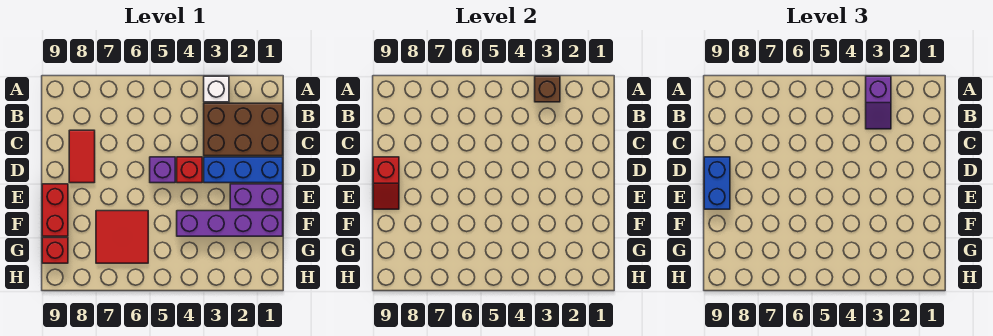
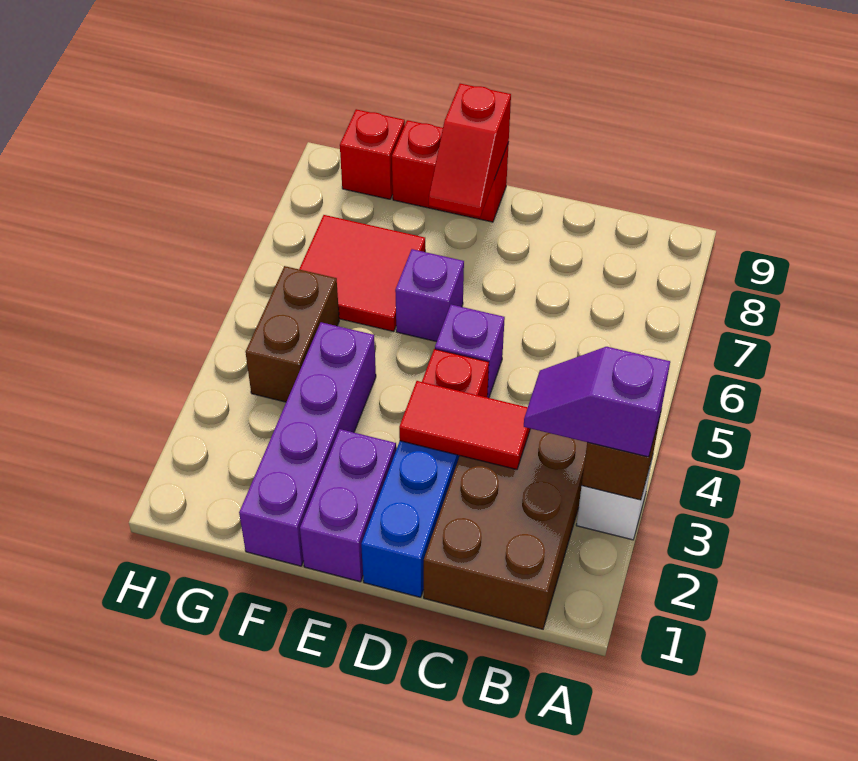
red 1x2 tile [69,130,95,183] -> red 1x2 tile moved to [399,381,530,469]
red 1x2 slope [373,157,399,209] -> red 1x2 slope turned to [429,84,511,217]
blue 1x2 brick [704,157,730,209] -> none
none -> purple 1x1 brick [395,249,464,342]
none -> brown 1x2 brick [245,266,339,402]

